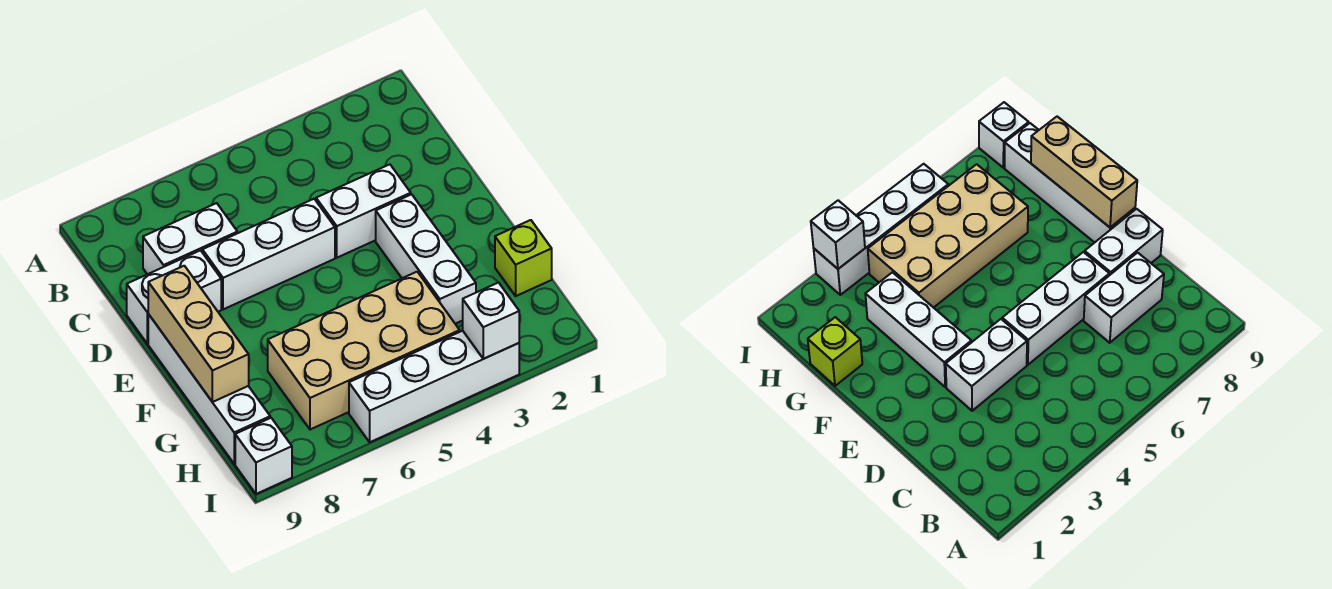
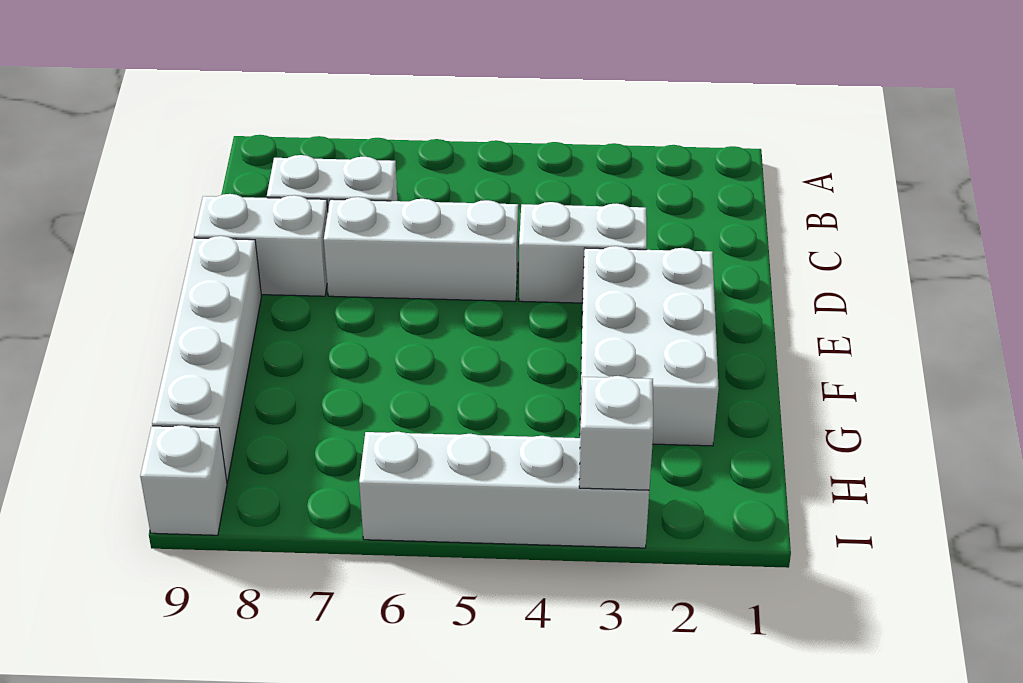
white 1x3 brick [376,194,476,324] -> white 2x3 brick [580,246,719,446]
tan 1x3 brick [148,266,249,402] -> none
lime 1x1 brick [495,220,552,296] -> none
tan 2x4 brick [268,272,460,430] -> none

